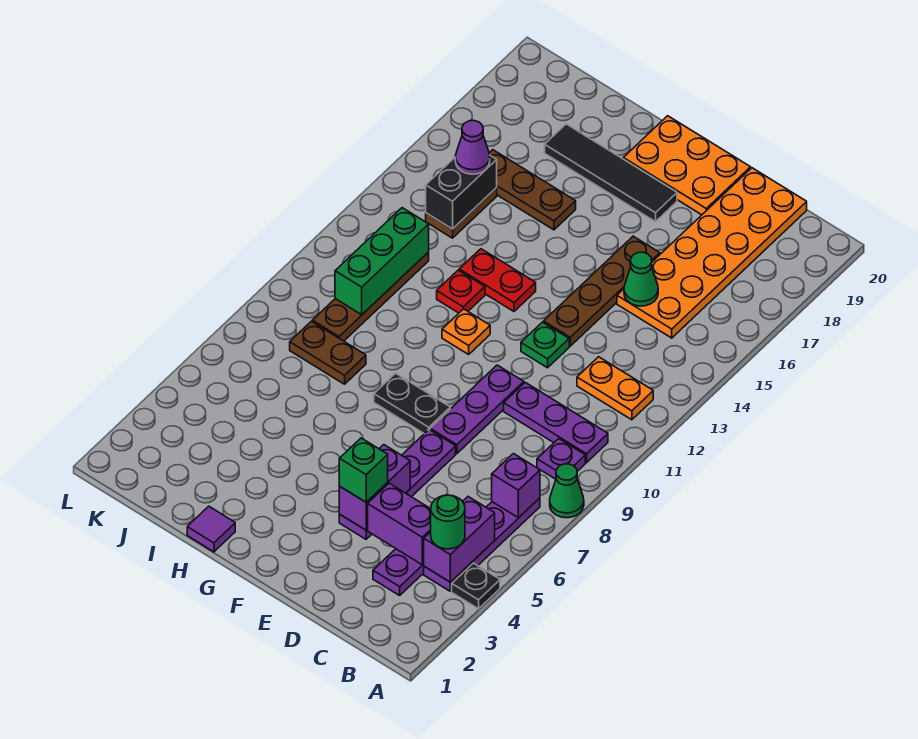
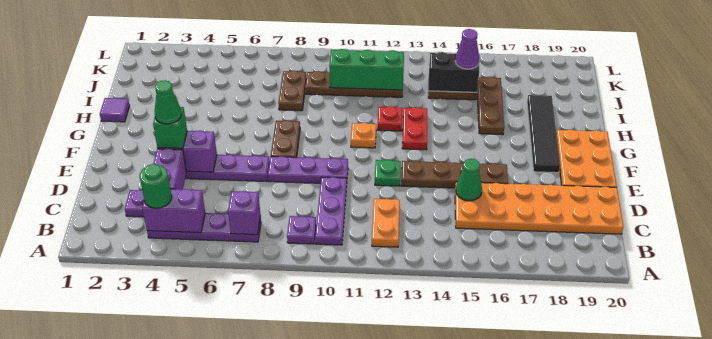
black 1x1 plate [452,563,500,609] -> none
green 1x1 cone [550,464,584,518] -> green 1x1 cone moved to [155,80,181,124]
black 1x2 plate [374,373,450,434] -> brown 1x2 plate [271,120,300,157]

